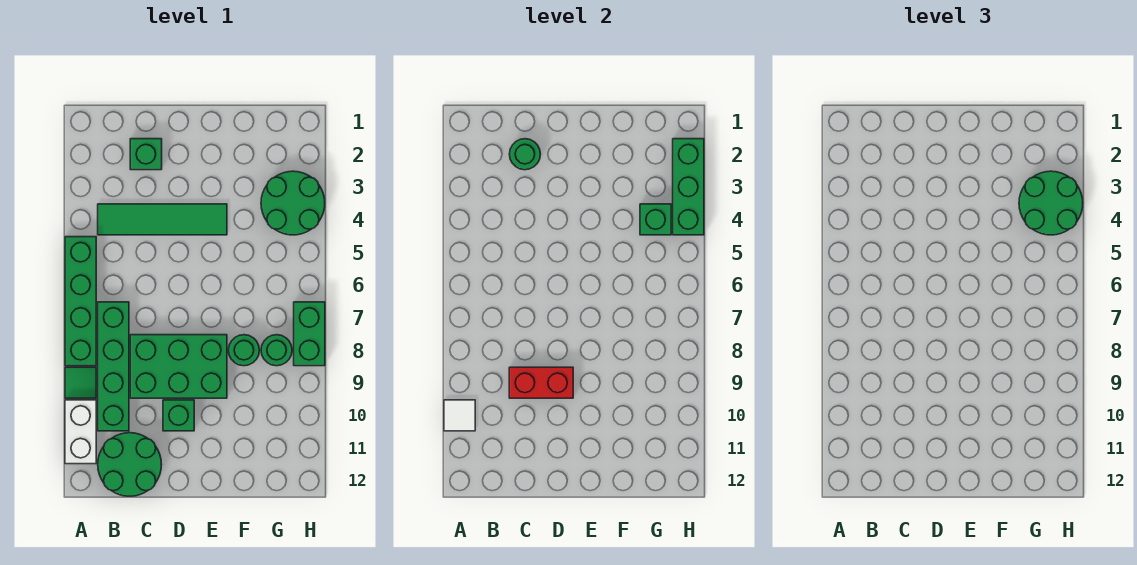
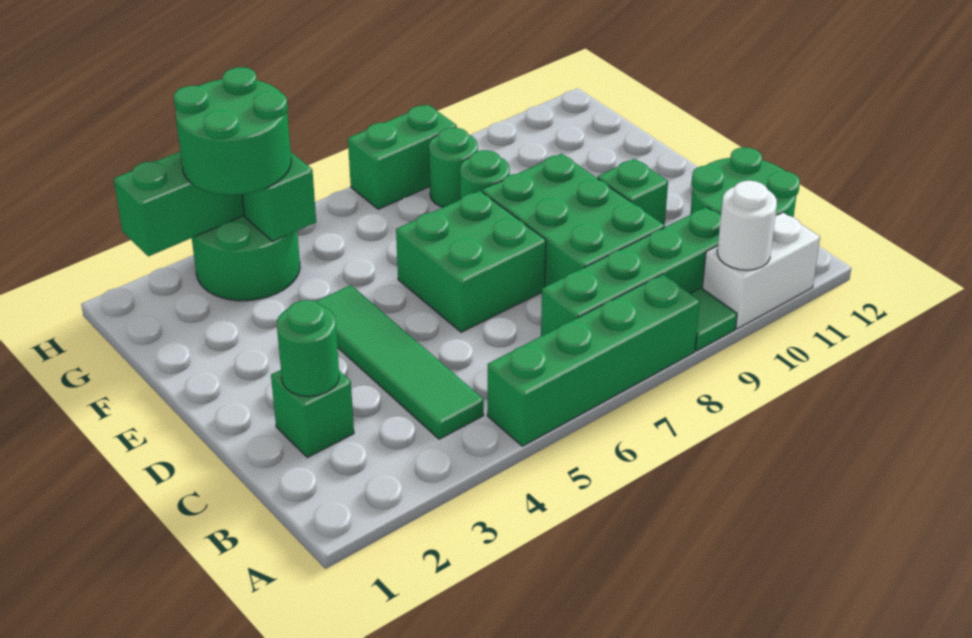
white 1x1 tile [444,400,475,431] -> white 1x1 round brick [717,181,777,270]
red 1x2 brick [509,367,573,398] -> none
none -> green 2x2 brick [396,191,546,332]

